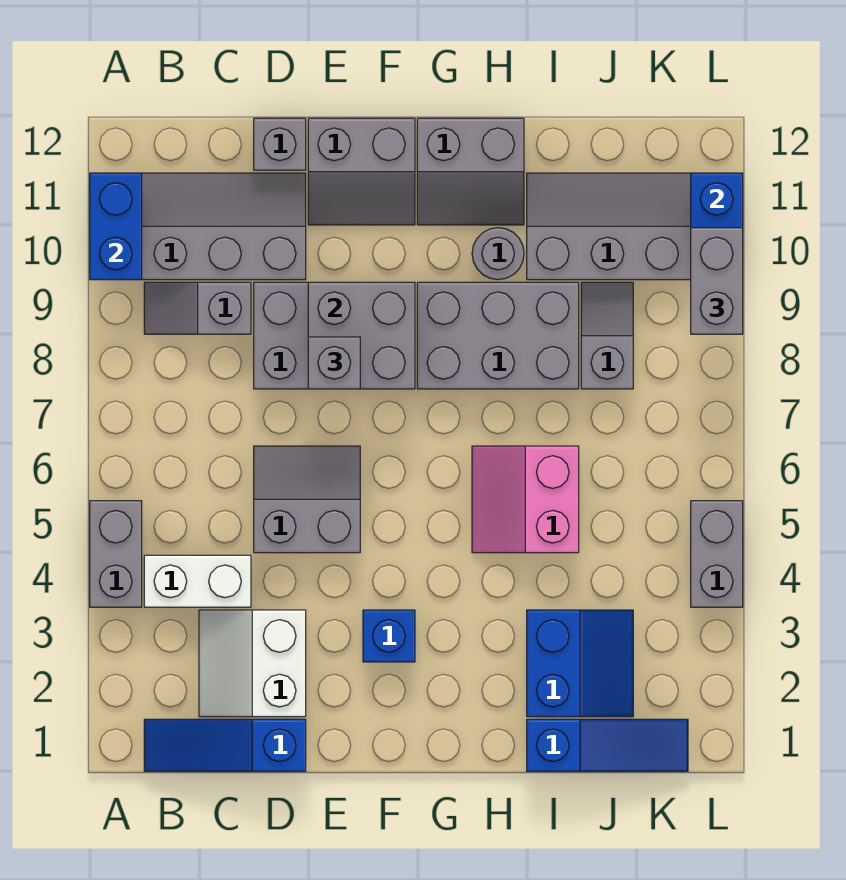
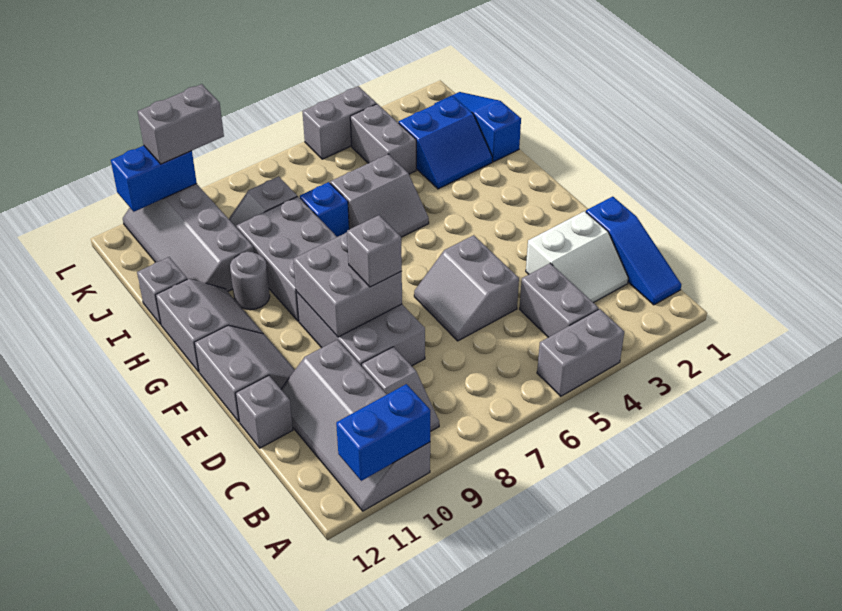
white 1x2 brick [144,555,251,607] -> grey 1x2 brick [520,263,599,337]
blue 1x1 brick [363,610,415,662] -> blue 1x1 brick moved to [300,182,349,237]
pink 2x2 slope [472,446,579,553] -> grey 2x2 slope [330,154,429,237]
blue 2x2 slope [527,610,633,717] -> blue 2x2 slope turned to [399,96,492,189]
none -> grey 1x1 brick [137,257,187,324]
none -> grey 1x2 brick [350,104,416,174]

